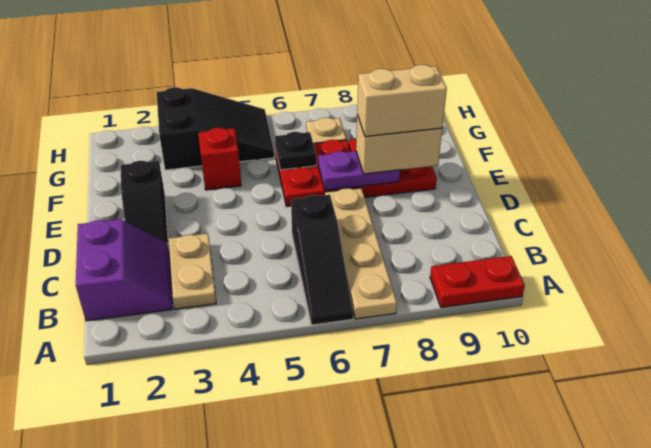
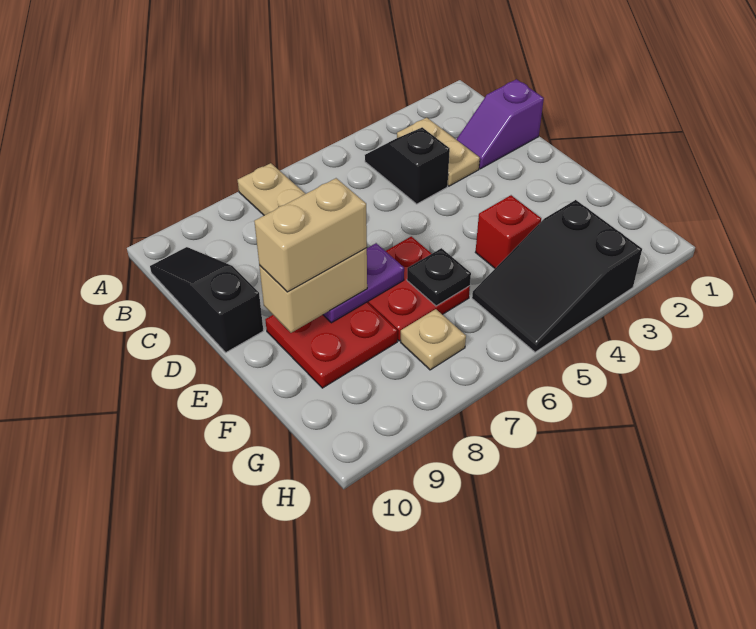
black 1x3 slope [291,195,353,325] -> black 1x3 slope moved to [150,247,263,352]
red 1x2 plate [430,256,525,307] -> none
purple 2x2 slope [76,219,173,321] -> purple 1x2 slope [456,79,544,169]
black 1x2 slope [121,161,168,243] -> black 1x2 slope moved to [365,127,450,204]

